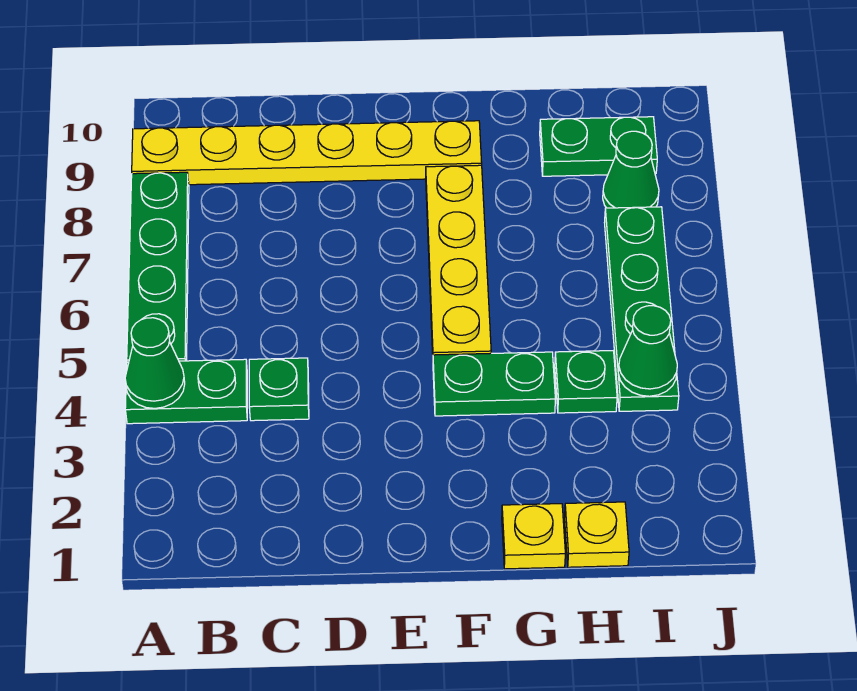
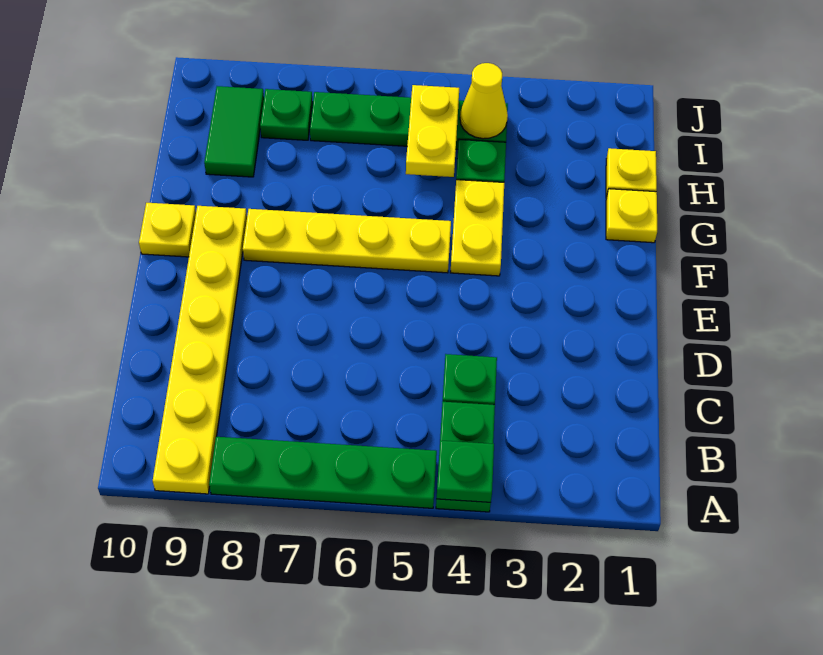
green 1x1 cone [125,318,185,408] -> green 1x1 plate [437,440,494,503]
green 1x2 plate [433,352,555,416] -> yellow 1x2 plate [450,180,504,276]
none -> yellow 1x1 plate [139,203,196,257]
none -> yellow 1x2 plate [406,85,459,177]
green 1x2 plate [540,117,657,176] -> green 1x2 tile [204,86,264,177]
green 1x1 cone [618,306,677,396] -> yellow 1x1 cone [460,63,508,139]
green 1x1 cone [603,131,659,208] -> green 1x1 plate [260,89,313,140]

